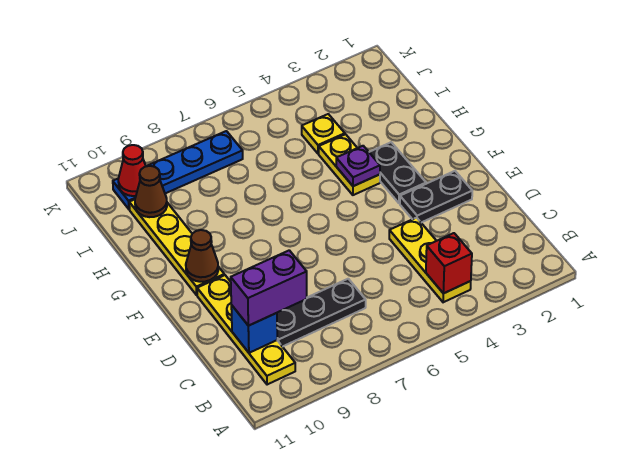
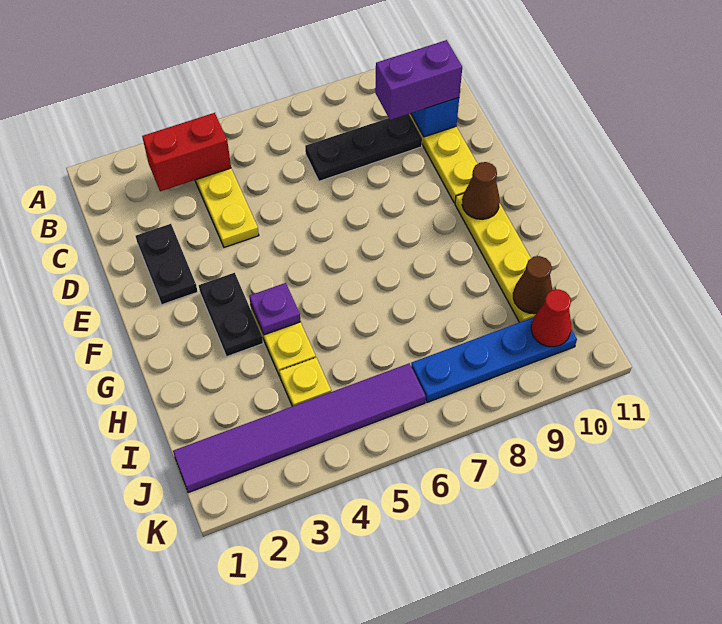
red 1x1 brick [426,233,472,293] -> red 1x2 brick [142,113,231,191]
black 1x2 plate [400,171,472,223] -> black 1x2 plate turned to [136,224,198,304]
none -> purple 1x6 tile [173,363,426,493]

